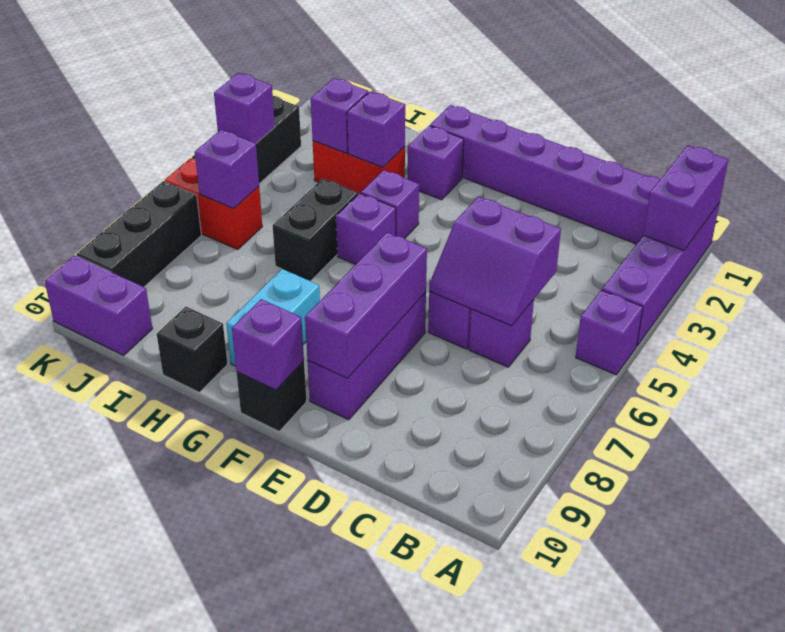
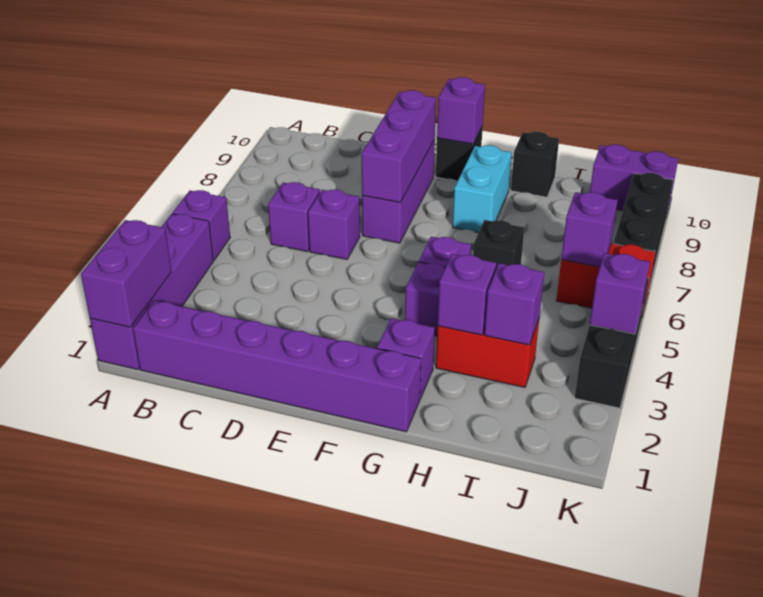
purple 2x2 slope [429,197,561,326] -> none
black 1x2 brick [273,179,358,281] -> black 1x1 brick [473,220,524,269]

